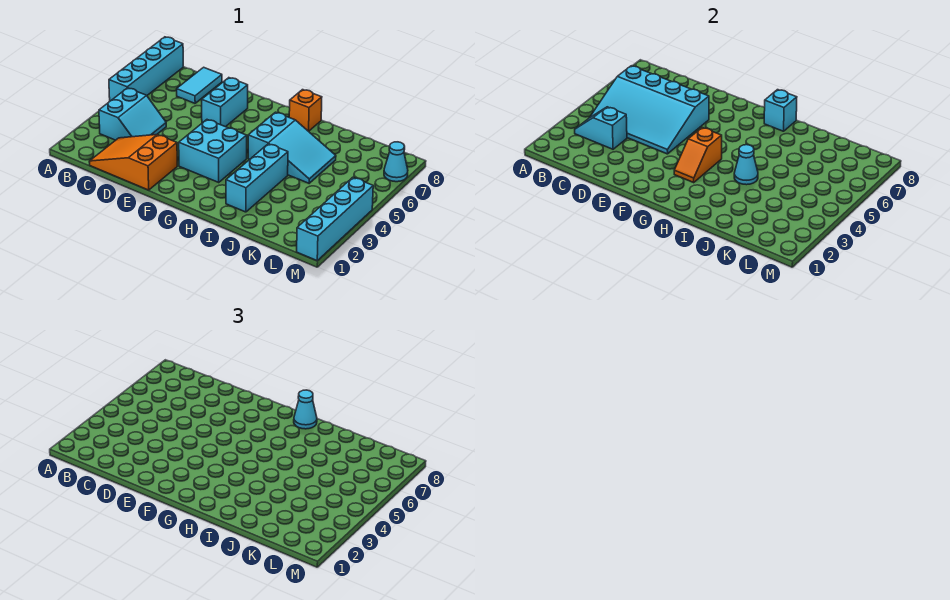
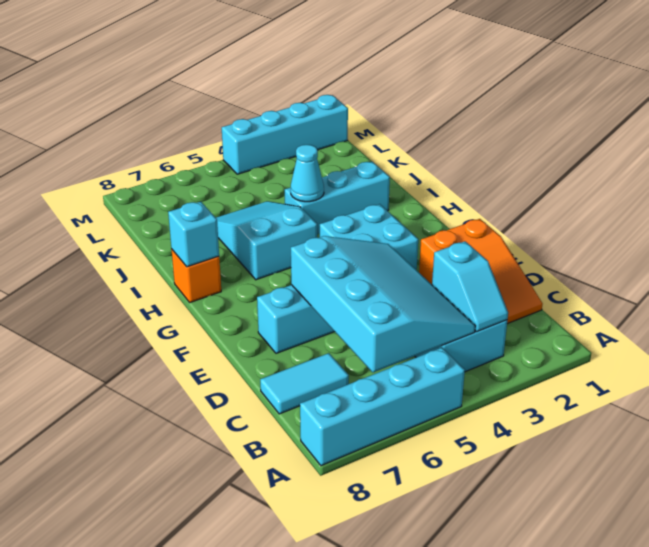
orange 1x2 slope [674,128,722,183] -> none
cyan 1x1 cone [294,390,317,429] -> none
cyan 1x1 cone [384,142,408,182] -> none

